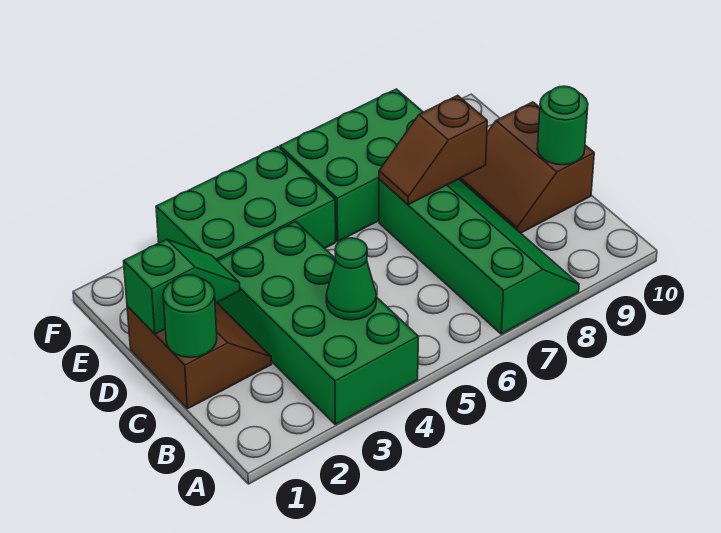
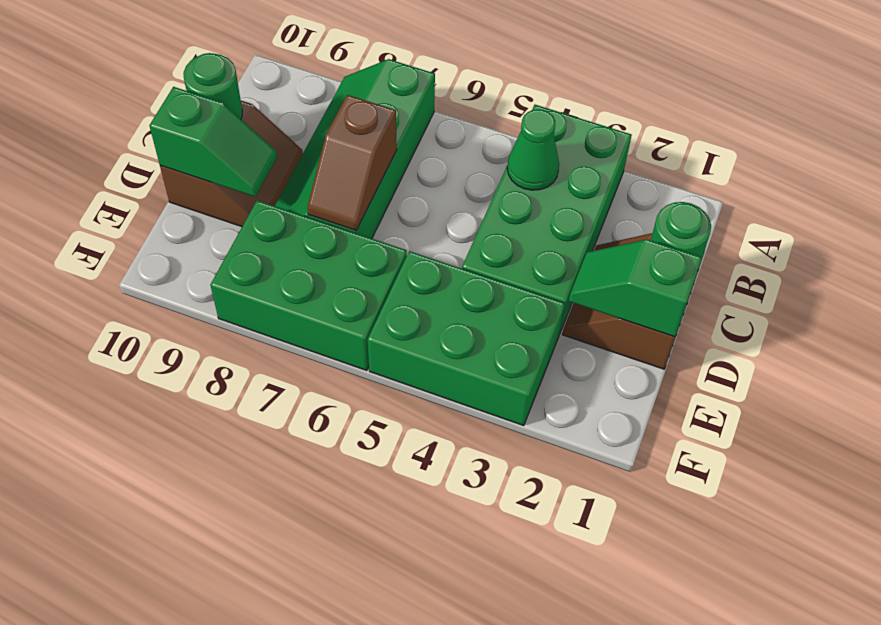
brown 1x2 slope [379,95,487,205] -> brown 1x2 slope turned to [307,95,397,230]
none -> green 1x2 slope [149,87,277,197]

